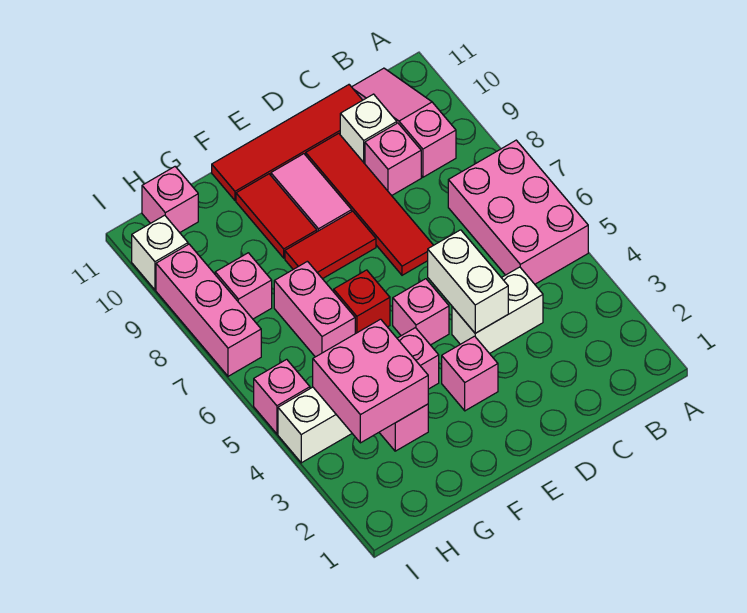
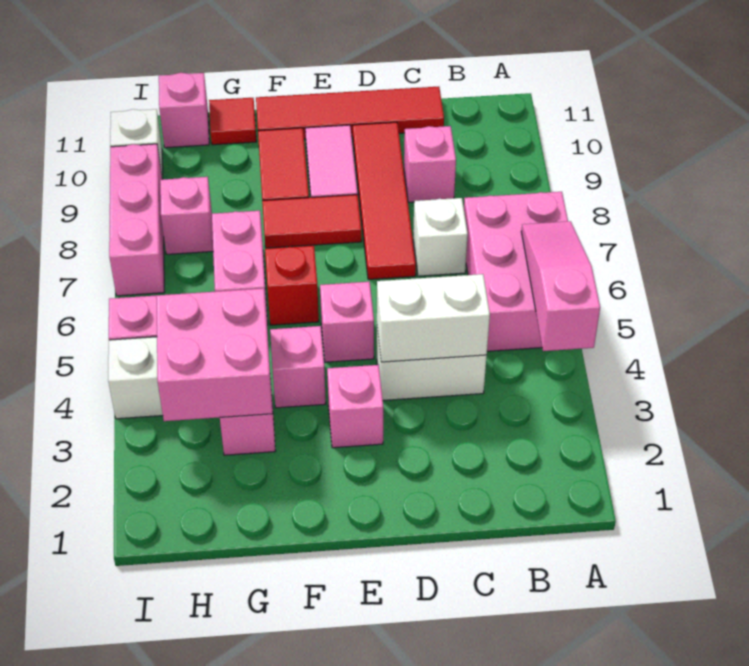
pink 1x3 slope [352,68,456,177] -> pink 1x3 slope moved to [521,221,600,351]
white 1x1 brick [340,94,397,164] -> white 1x1 brick moved to [413,198,468,276]
white 1x2 brick [428,230,508,333] -> white 1x2 brick turned to [377,274,490,362]
none -> red 1x1 tile [209,98,256,145]

